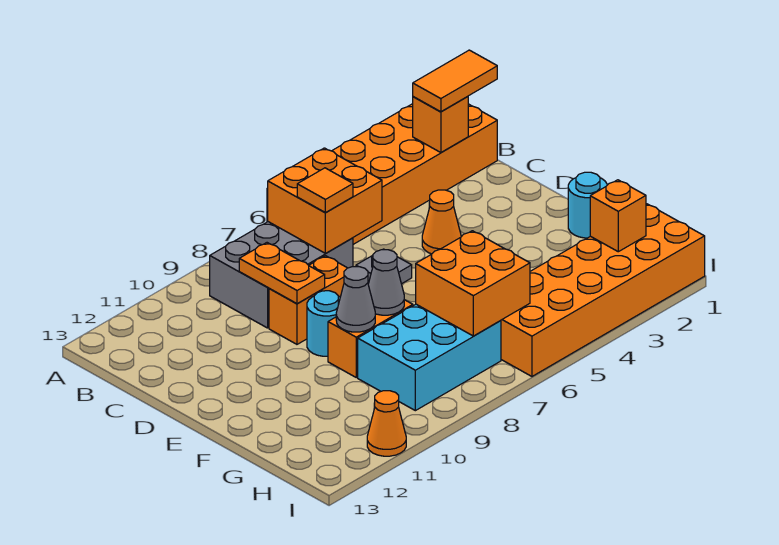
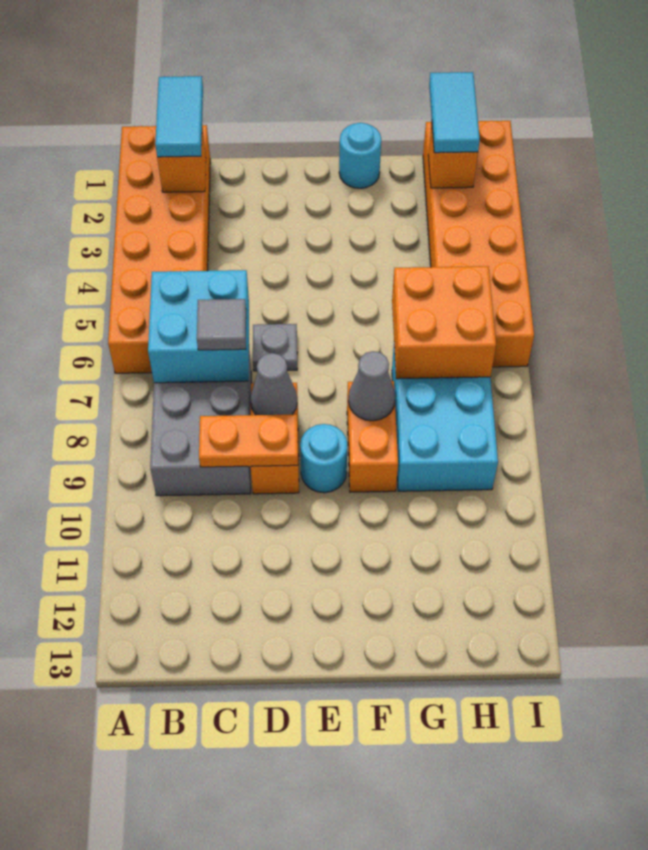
orange 1x2 tile [413,50,497,112] -> cyan 1x2 tile [155,76,203,157]
orange 2x2 brick [267,148,382,253] -> cyan 2x2 brick [148,270,249,383]
orange 1x1 tile [297,168,353,213] -> grey 1x1 tile [197,299,246,350]
orange 1x1 cone [422,190,461,254] -> none
grey 1x1 cone [336,267,375,332] -> grey 1x1 cone moved to [250,353,297,415]
none -> cyan 1x2 tile [429,72,480,153]
orange 1x1 cone [367,391,406,456] -> none

